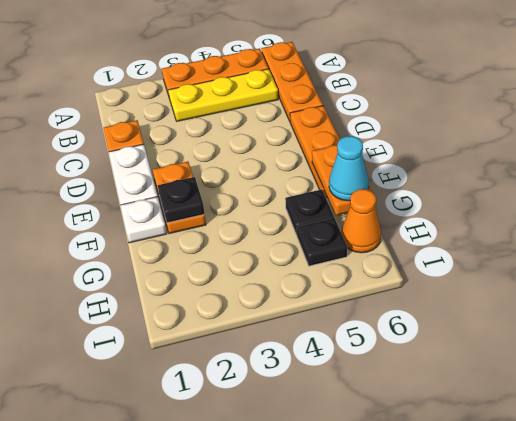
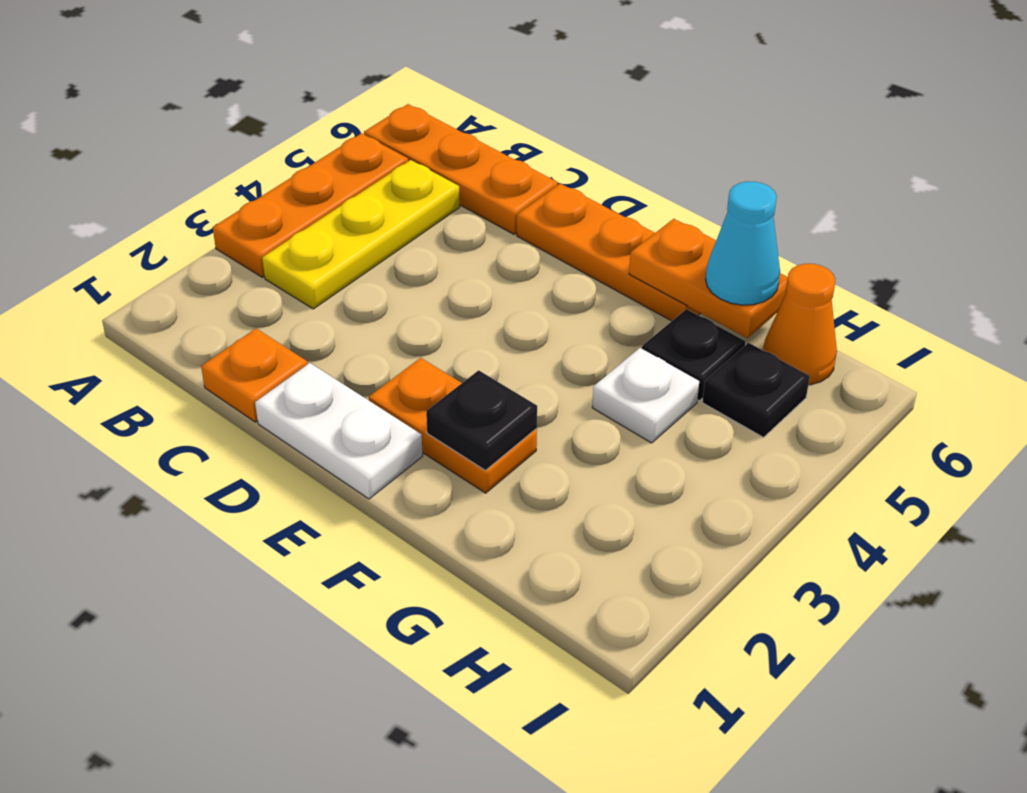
white 1x1 plate [120,197,167,243] -> white 1x1 plate moved to [592,348,699,443]

